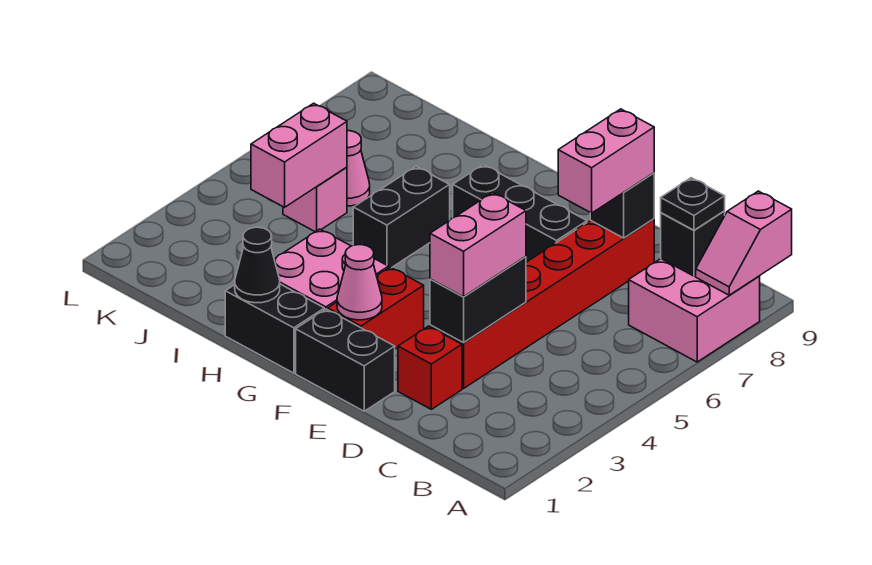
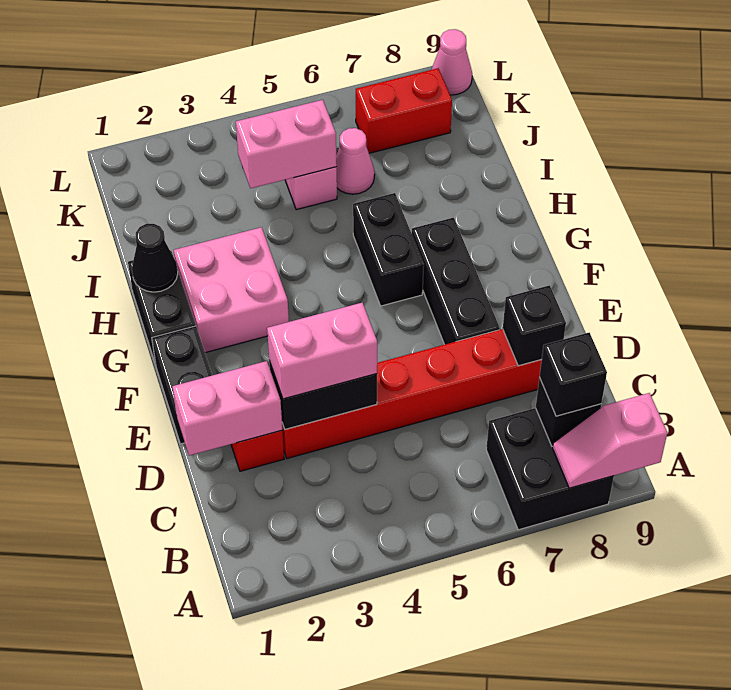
pink 2x2 brick [629,259,760,362] -> black 2x2 brick [486,408,614,530]
black 1x1 plate [661,178,725,230] -> black 1x1 brick [540,333,607,416]
pink 1x2 brick [558,109,654,213] -> pink 1x2 brick moved to [172,361,282,456]
red 1x2 brick [328,267,424,349] -> red 1x2 brick moved to [356,68,452,153]
pink 1x1 cone [337,245,382,320] -> pink 1x1 cone moved to [432,29,472,95]
black 1x2 brick [353,167,450,268] -> black 1x2 brick turned to [353,193,424,306]

